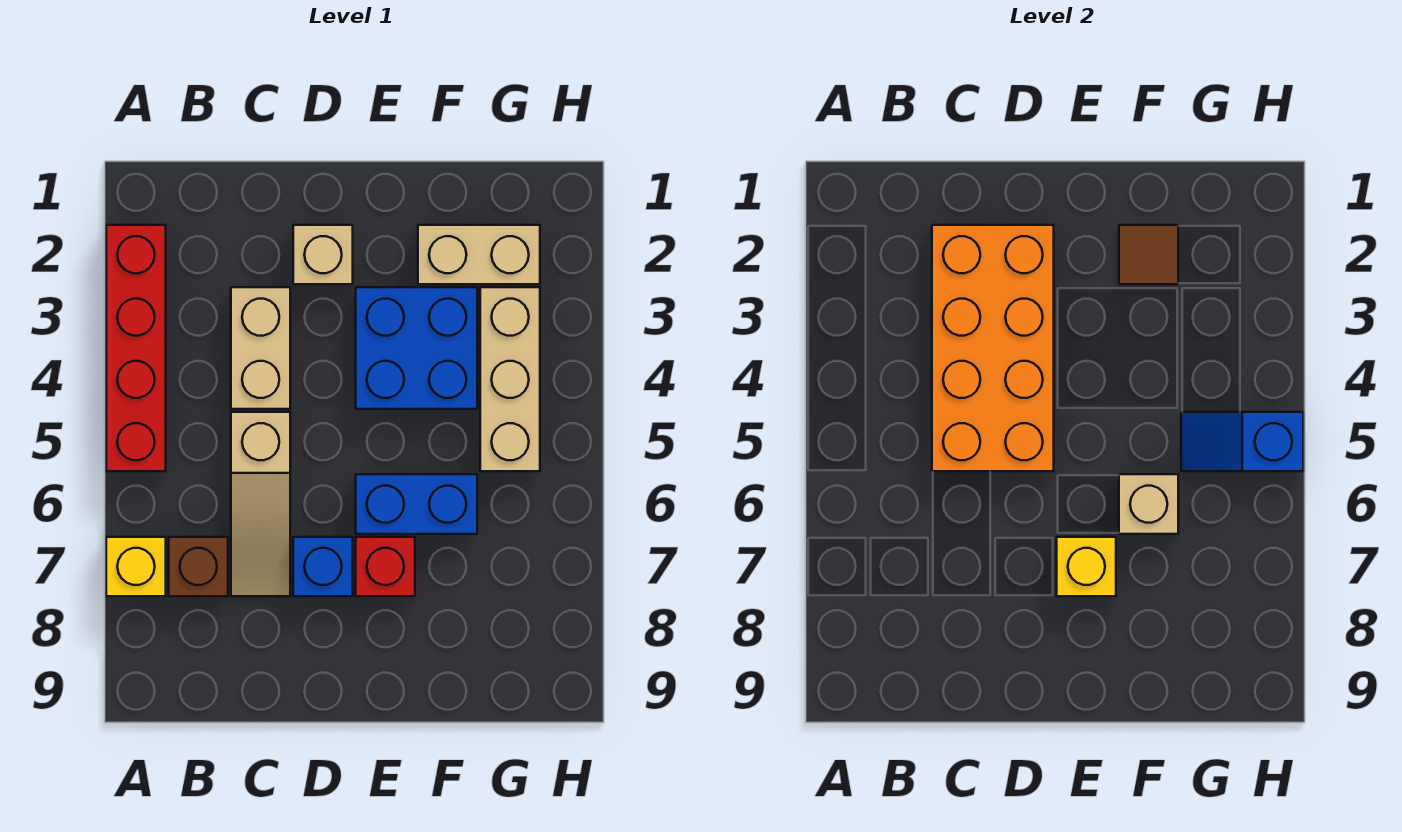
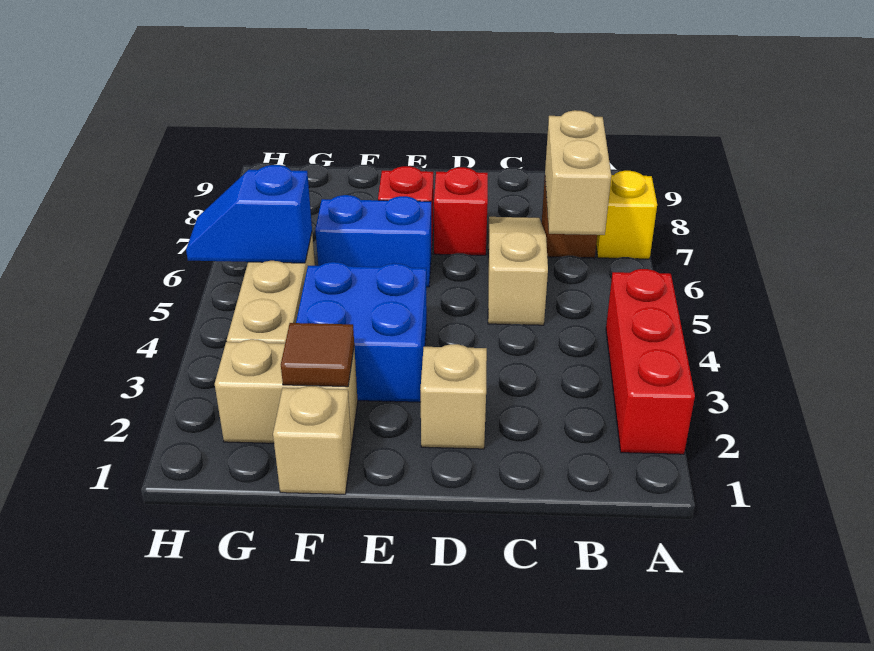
red 1x4 brick [106,225,166,471] -> red 1x3 brick [606,269,695,454]
orange 2x4 brick [932,225,1054,471] -> none
tan 1x2 brick [231,287,290,409] -> tan 1x2 brick moved to [545,110,611,235]
blue 1x1 brick [293,537,353,596] -> red 1x1 brick [434,167,488,255]
yellow 1x1 brick [1057,537,1116,596] -> none
tan 1x1 brick [1119,474,1178,534] -> tan 1x1 brick moved to [273,386,352,494]
blue 1x2 slope [1181,412,1303,471] -> blue 1x2 slope turned to [186,165,312,263]

